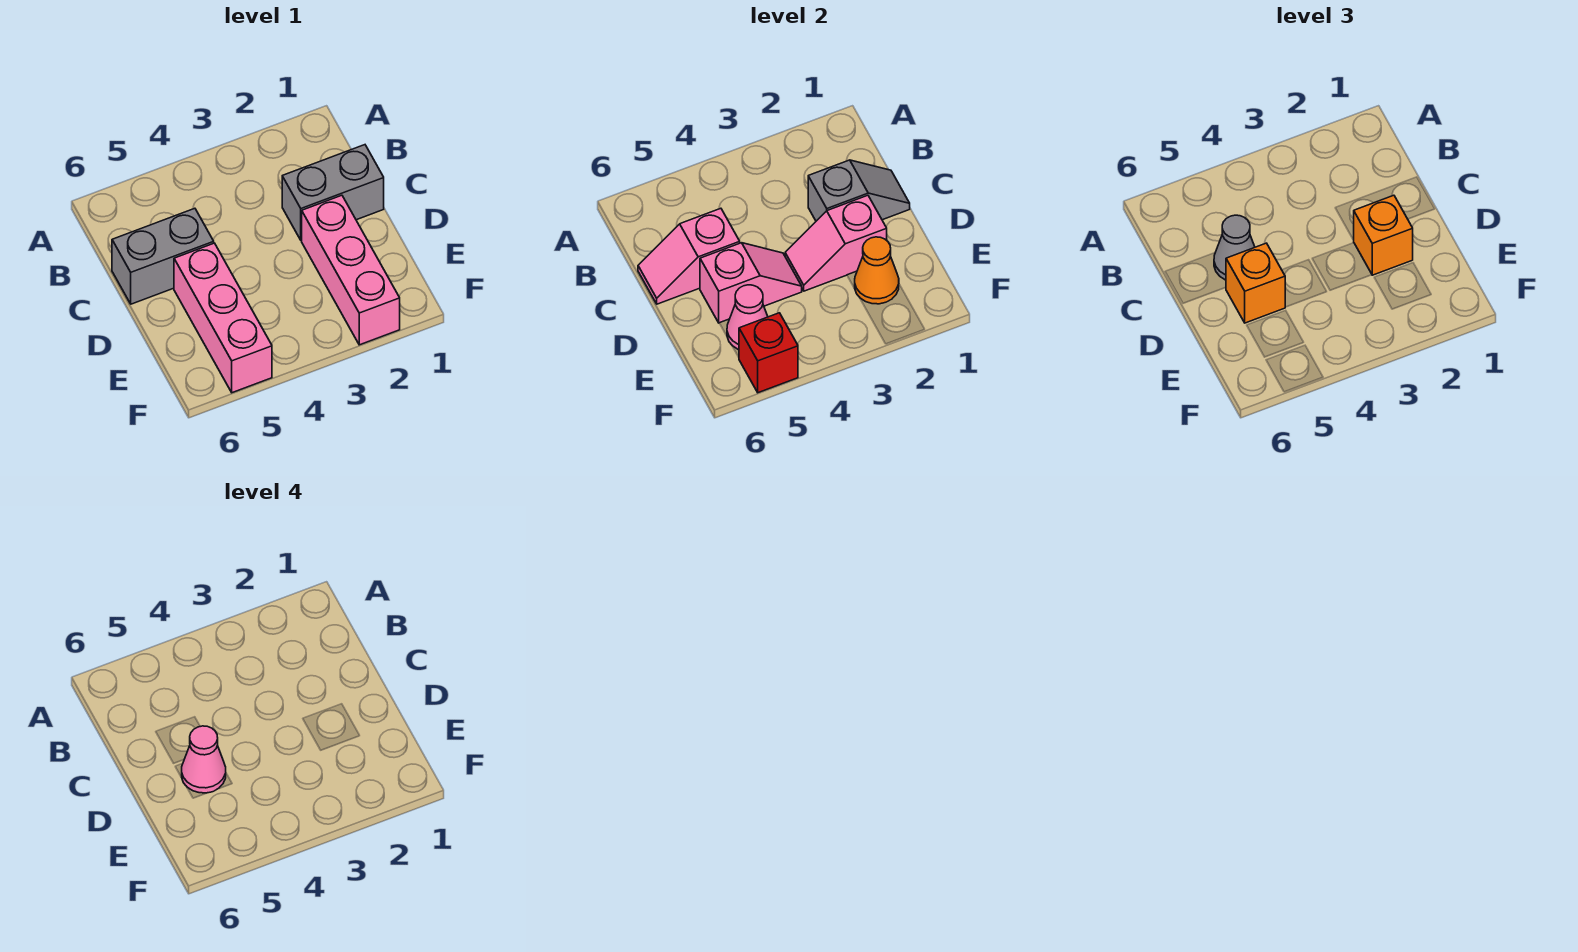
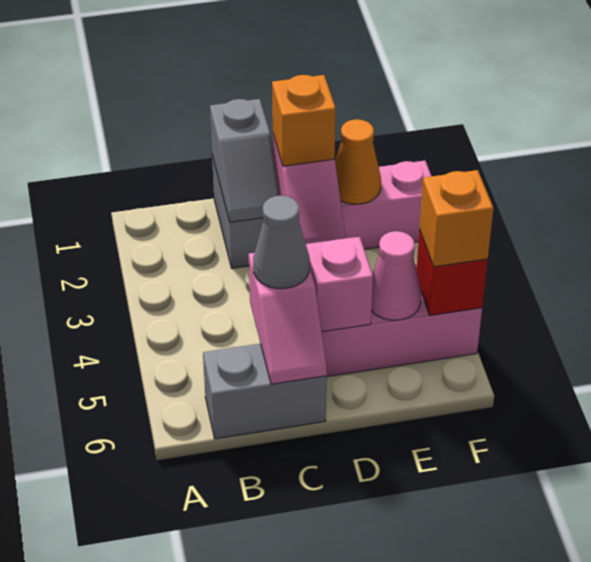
grey 1x2 slope [808,160,910,221] -> grey 1x2 slope turned to [210,99,279,222]
grey 1x2 brick [112,208,214,304] -> grey 1x2 brick turned to [203,344,327,439]
orange 1x1 brick [1226,243,1285,323] -> orange 1x1 brick moved to [419,170,494,267]
pink 1x1 cone [182,726,226,793] -> none

